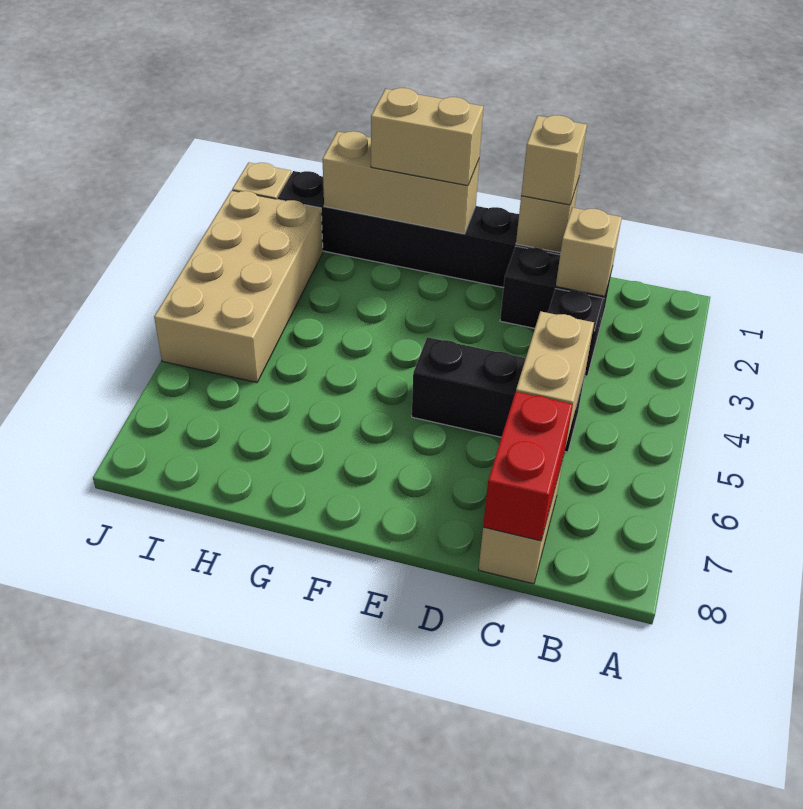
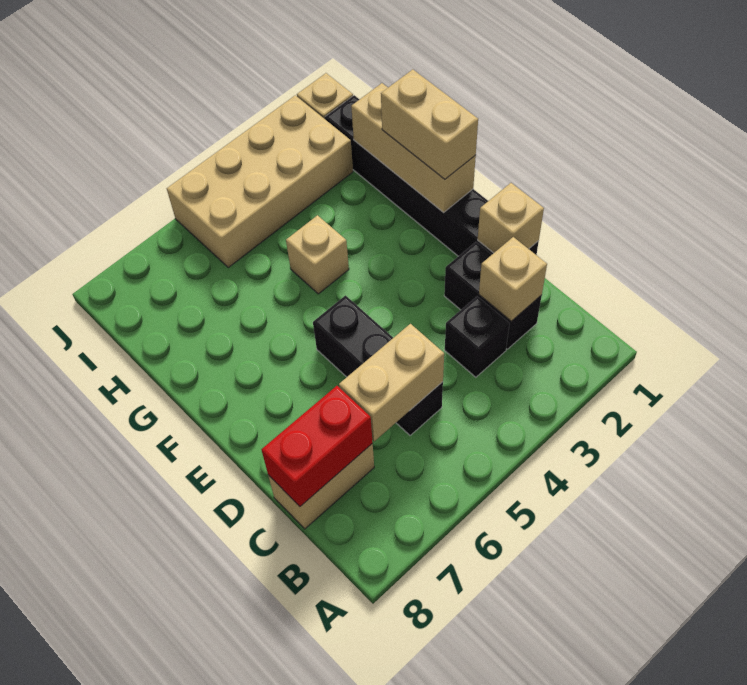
tan 1x1 brick [521,115,587,205] -> tan 1x1 brick moved to [286,215,349,294]

